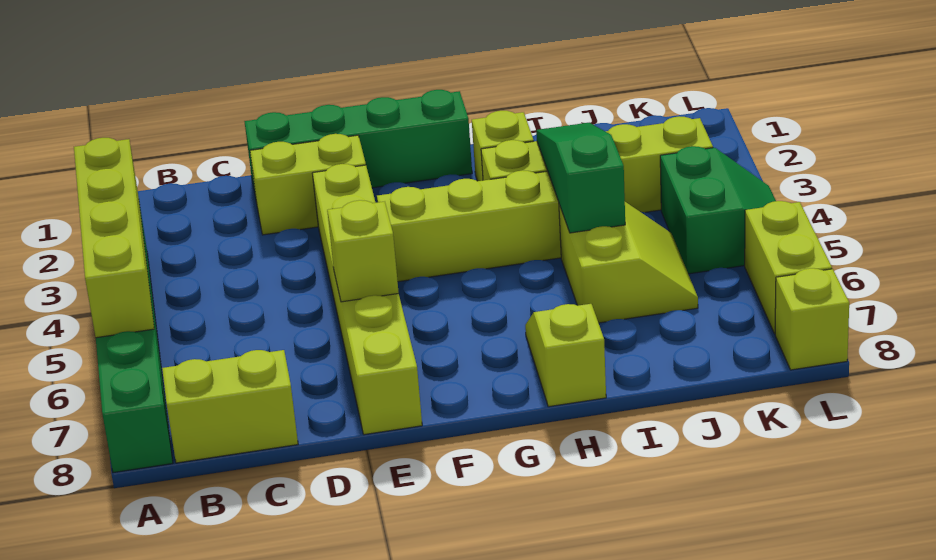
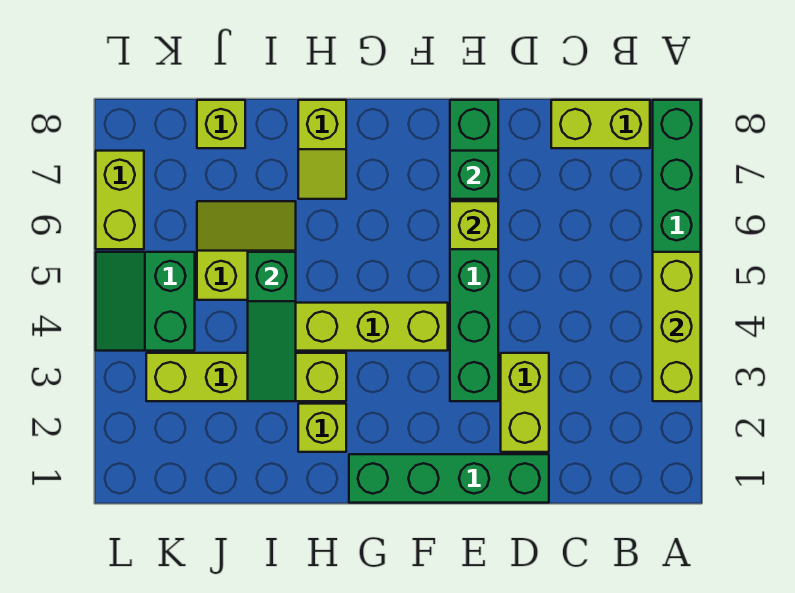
lime 1x4 brick [74,138,154,338] -> lime 1x3 brick [653,252,701,401]
lime 1x2 brick [250,134,366,235] -> lime 1x2 brick turned to [501,353,549,452]
lime 1x6 brick [312,164,422,435] -> green 1x6 brick [450,100,498,401]
none -> green 1x1 brick [450,151,498,199]
lime 2x2 slope [559,202,698,323] -> lime 2x2 slope turned to [197,201,296,300]
lime 1x1 brick [775,268,849,370] -> lime 1x1 brick moved to [197,100,245,148]

